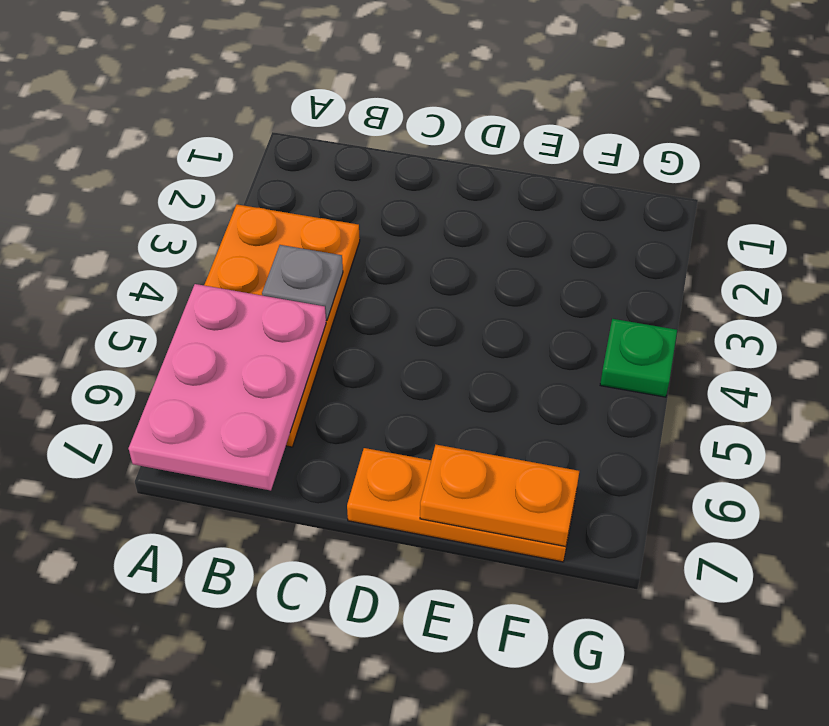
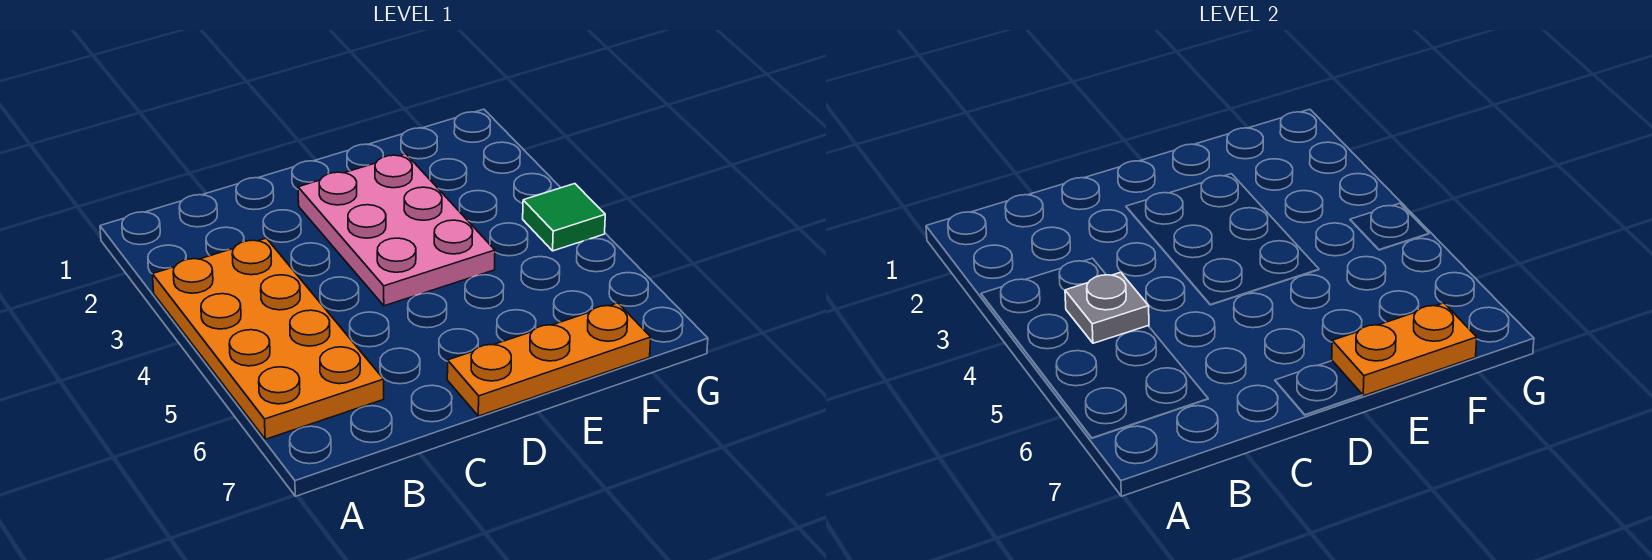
pink 2x3 plate [129,284,326,491] -> pink 2x3 plate moved to [298,154,495,306]
green 1x1 plate [600,319,677,397] -> green 1x1 tile [523,184,605,251]

